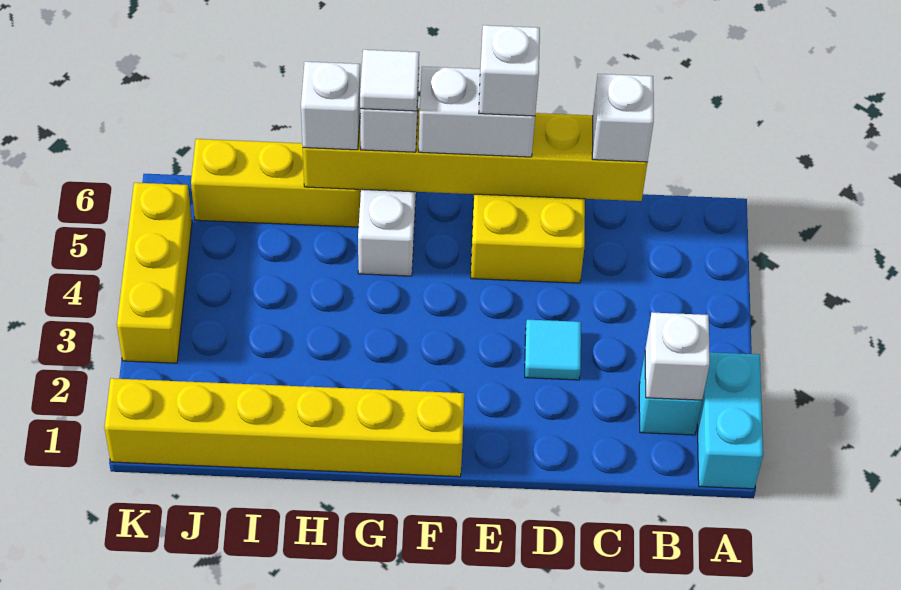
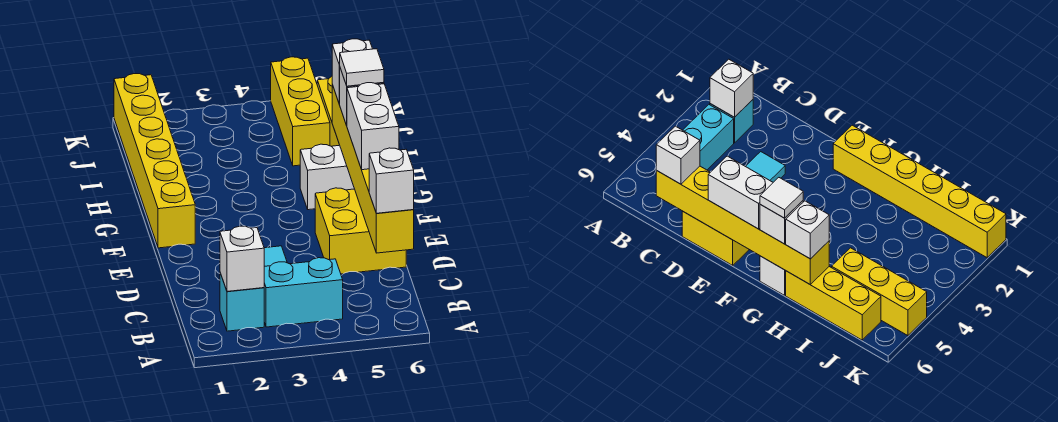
cyan 1x2 brick [697,352,763,489] -> cyan 1x2 brick moved to [264,258,343,327]
white 1x1 brick [479,25,540,116] -> none
yellow 1x3 brick [117,183,192,363] -> yellow 1x3 brick turned to [271,57,330,166]

